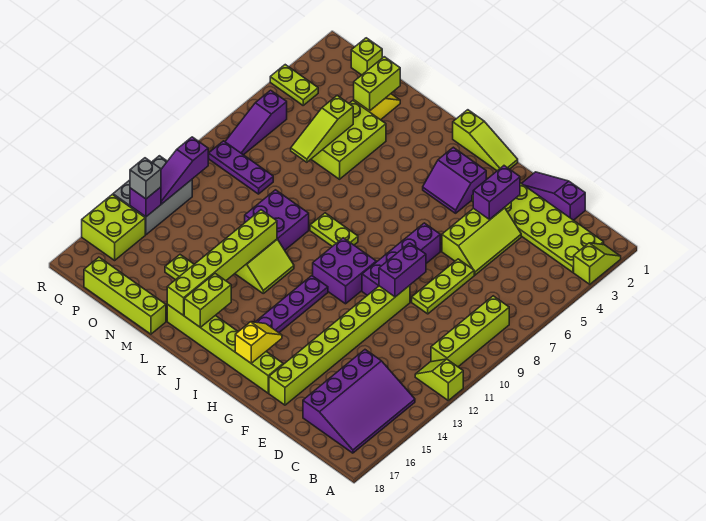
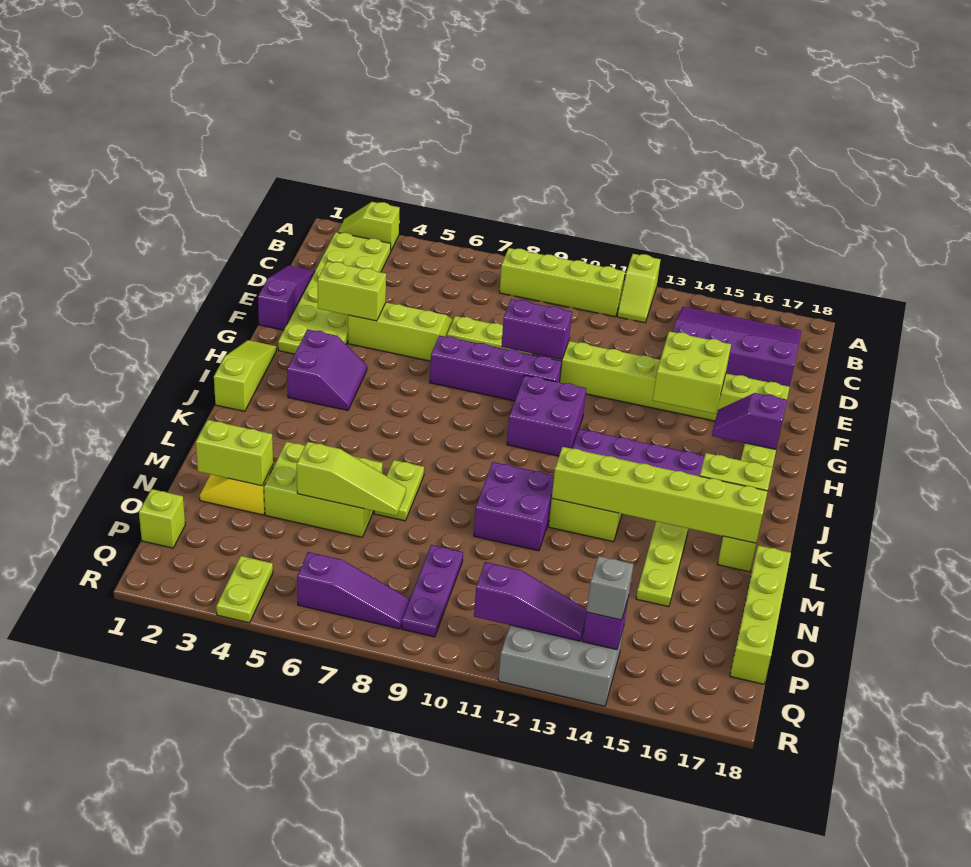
purple 1x3 slope [522,172,585,220] -> purple 1x3 slope turned to [258,265,315,330]
purple 1x2 brick [473,166,520,219] -> lime 1x2 brick [318,261,386,321]
yellow 1x2 slope [235,322,282,363] -> purple 1x2 slope [712,393,787,449]
lime 1x2 plate [310,213,358,246] -> lime 1x2 plate moved to [374,460,424,521]
lime 2x2 brick [82,195,145,260] -> lime 2x2 brick moved to [653,331,731,414]

